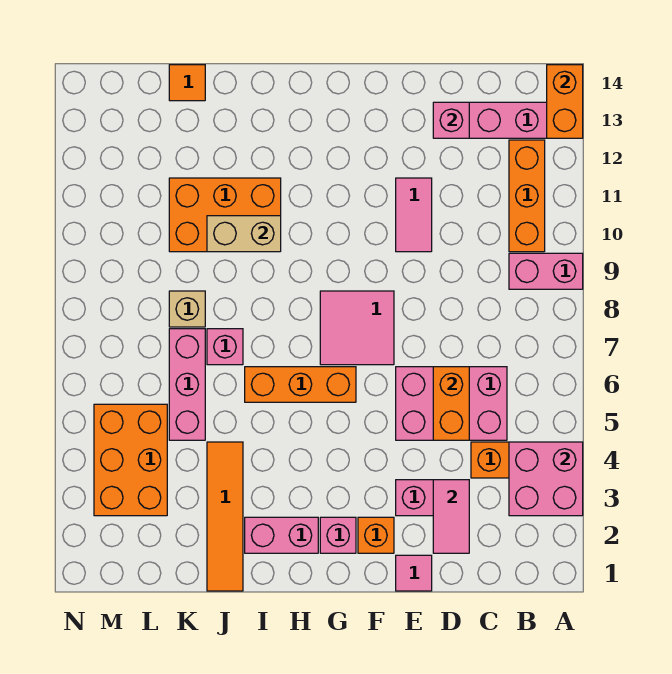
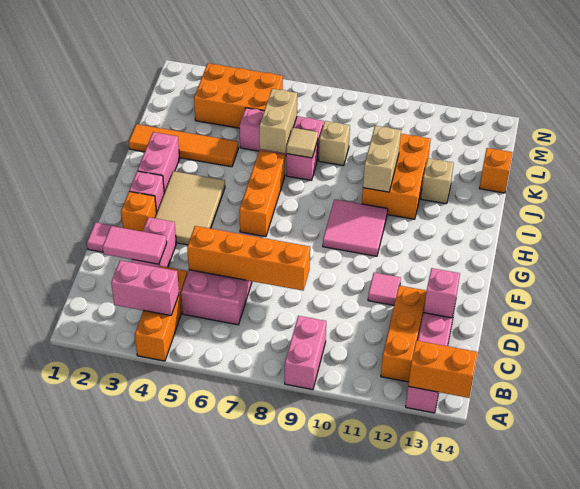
pink 2x2 brick [509,442,583,516] -> pink 1x2 brick [111,260,179,316]
orange 1x3 brick [509,140,545,252] -> orange 1x3 brick turned to [381,286,427,382]
orange 1x2 brick [433,367,469,440] -> orange 1x4 brick [187,226,310,291]
pink 1x2 tile [396,178,432,252] -> pink 1x1 tile [368,273,401,305]
none -> tan 2x3 tile [155,171,225,245]
pink 2x2 tile [320,291,394,365] -> pink 2x2 tile moved to [323,199,388,256]
none -> tan 1x2 brick [259,89,297,153]
none -> tan 1x1 tile [286,128,318,158]
none -> tan 1x1 brick [421,158,454,204]
orange 1x1 tile [169,65,205,101] -> orange 1x1 brick [479,148,513,193]

